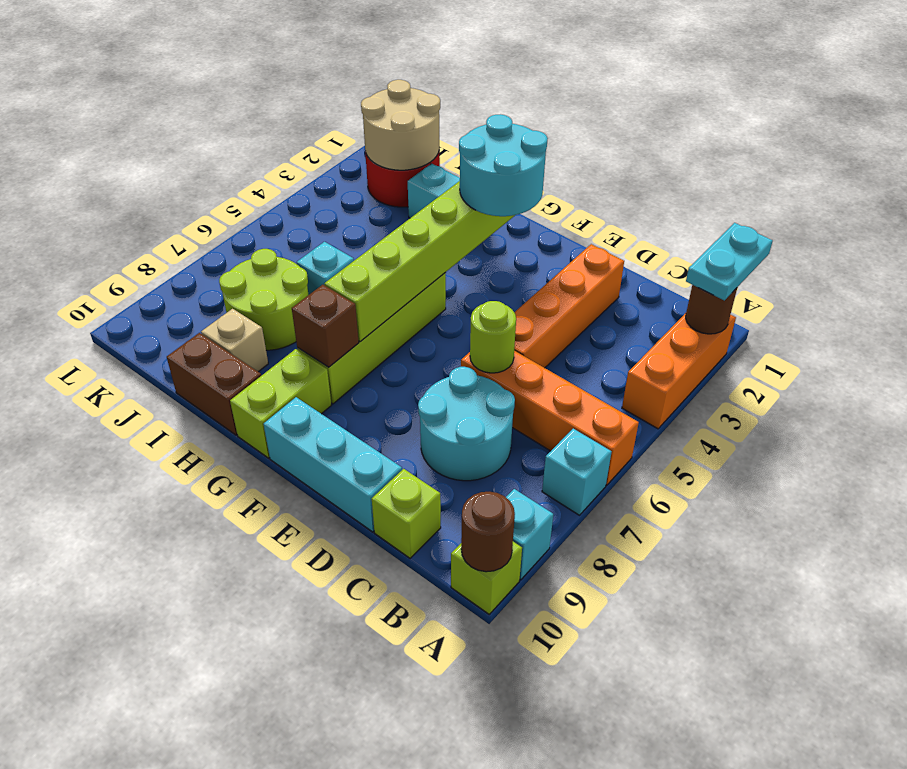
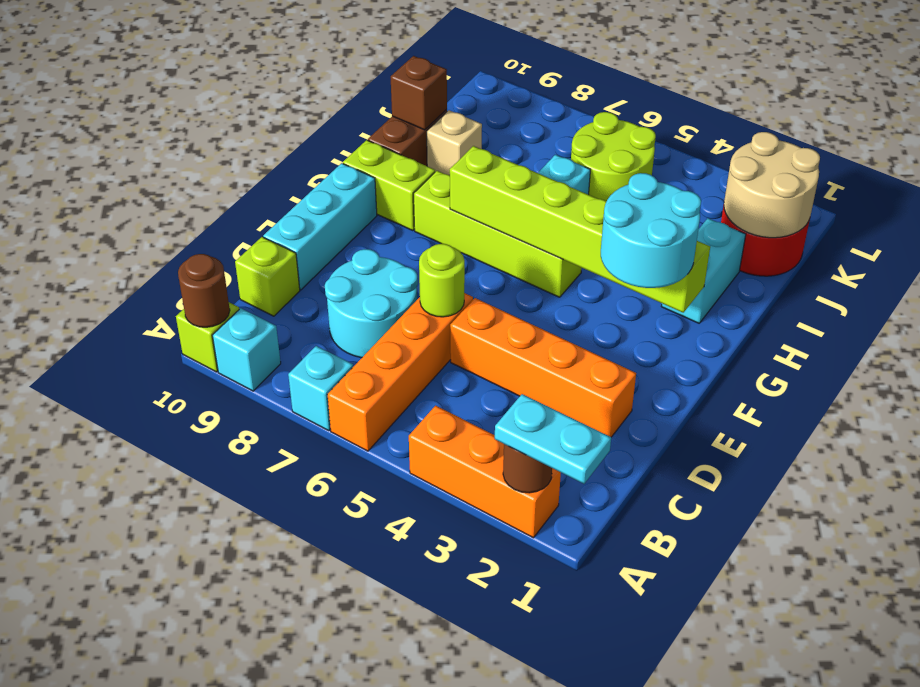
brown 1x1 brick [292,285,359,367] -> brown 1x1 brick moved to [391,56,447,130]
lime 2x2 round brick [219,249,308,350] -> lime 2x2 round brick moved to [571,112,656,201]

